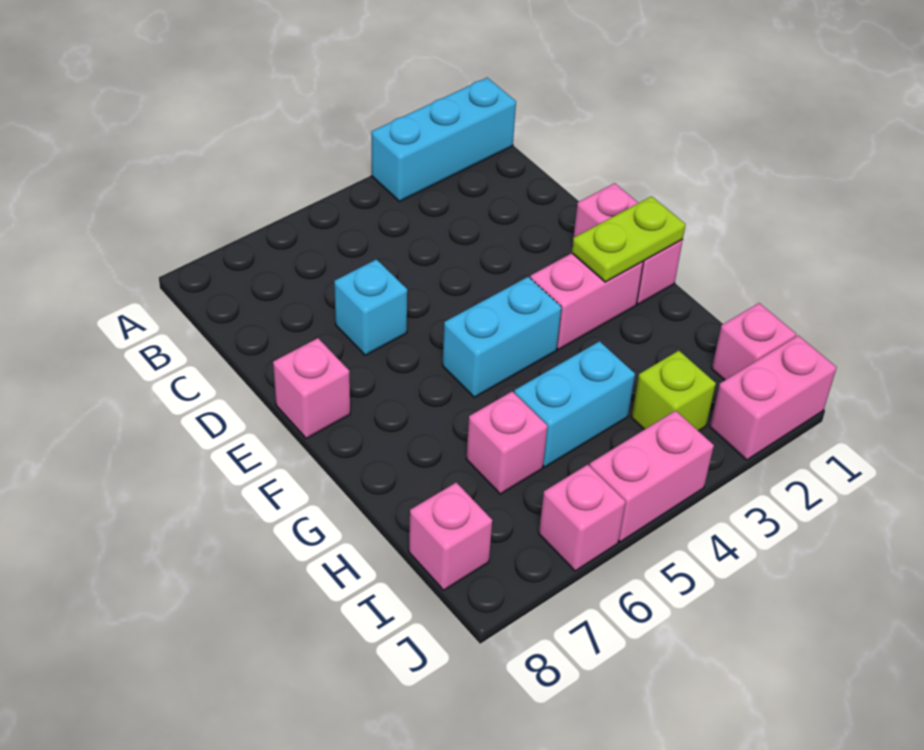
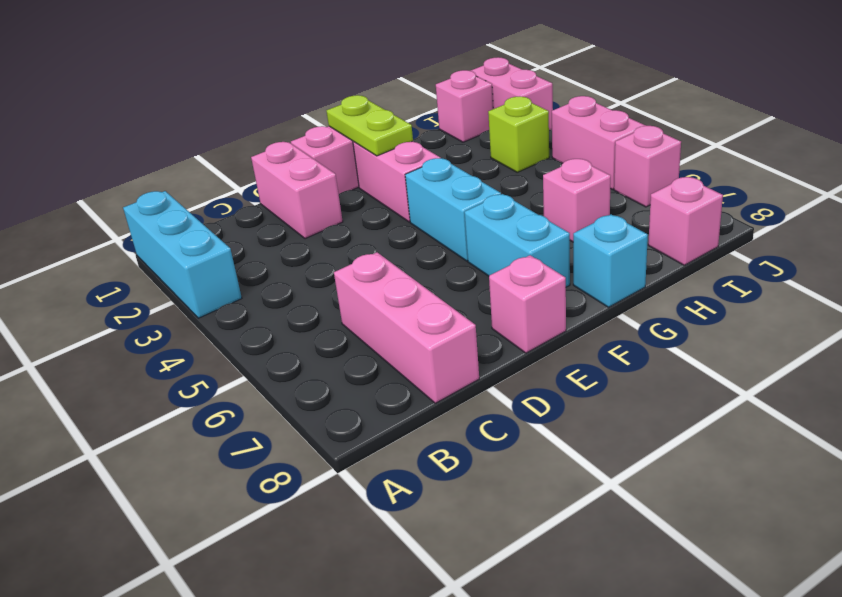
none -> pink 1x3 brick [334,252,479,403]
none -> pink 1x2 brick [251,142,343,239]
cyan 1x1 brick [334,259,407,355] -> cyan 1x1 brick moved to [573,214,648,307]
cyan 1x2 brick [514,341,635,467] -> cyan 1x2 brick moved to [464,194,570,287]

